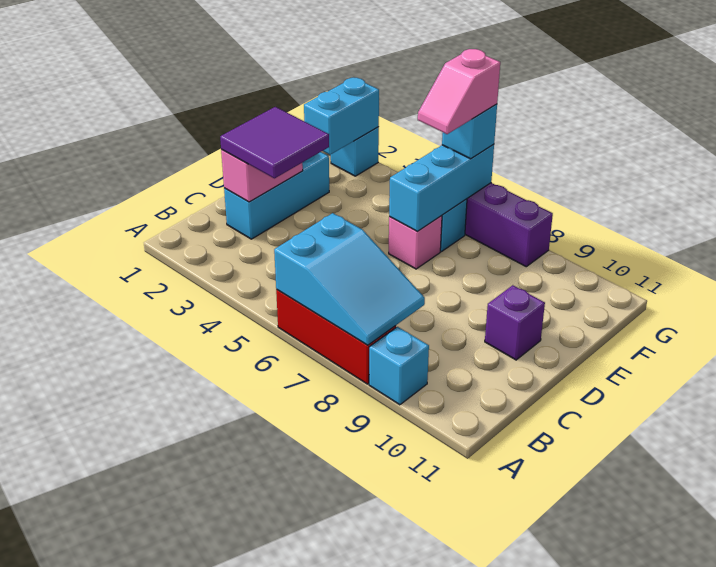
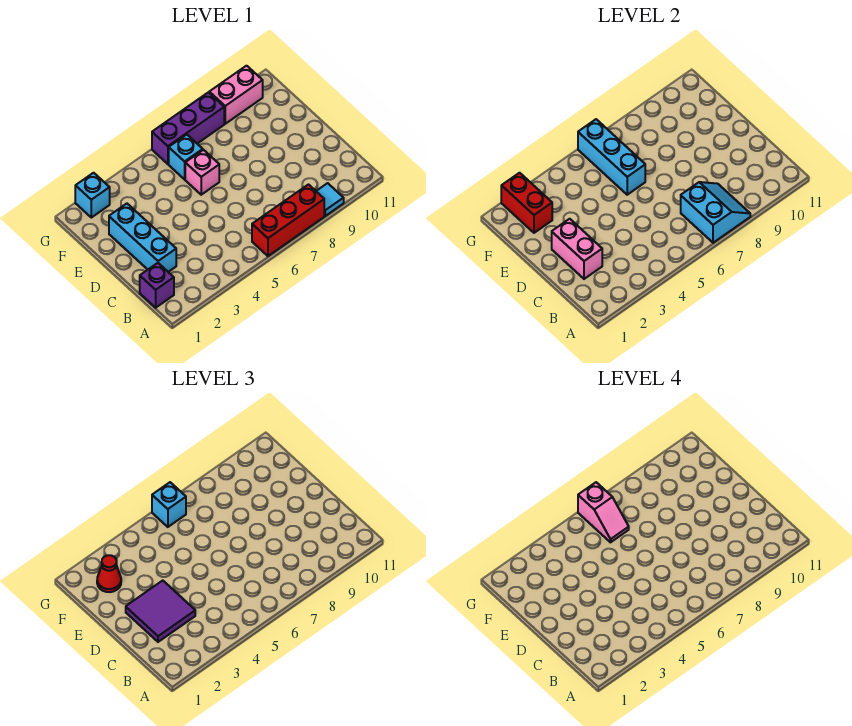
cyan 2x3 slope [274,213,425,345] -> cyan 2x2 slope [681,182,750,243]
cyan 1x1 brick [369,327,429,405] -> cyan 1x1 tile [316,183,344,216]
purple 1x1 brick [485,285,545,360] -> purple 1x1 brick moved to [140,263,174,308]
cyan 1x2 brick [304,78,379,155] -> red 1x2 brick [501,173,552,233]
none -> red 1x1 cone [97,555,121,592]
none -> pink 1x2 brick [209,66,263,124]

